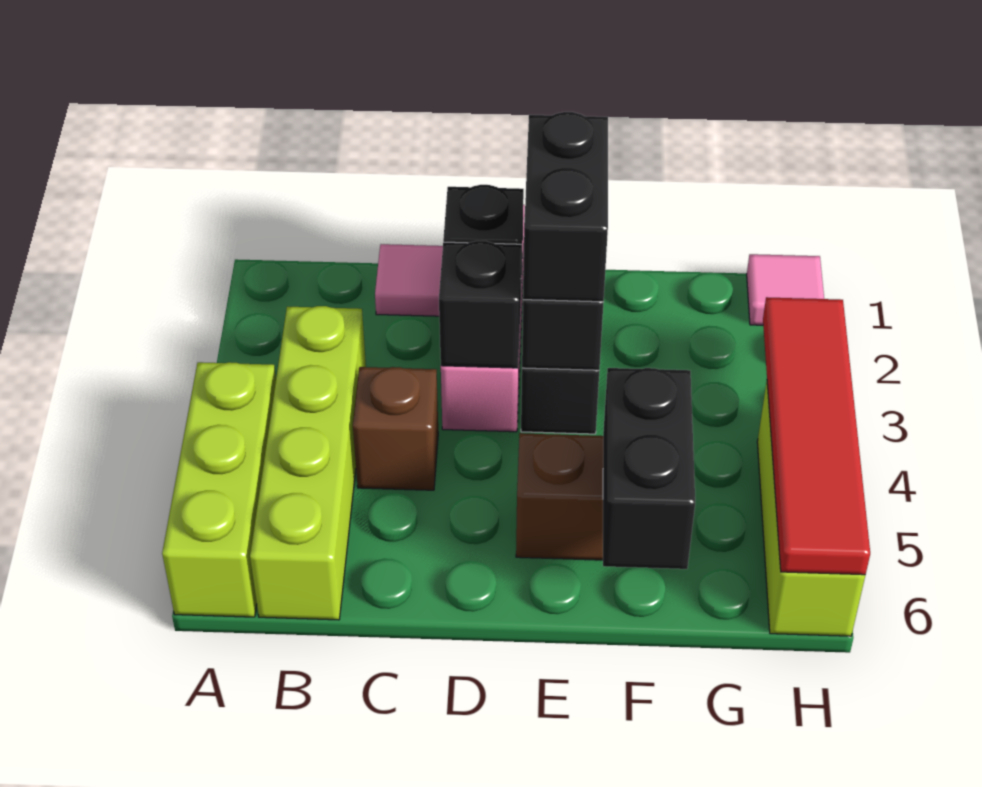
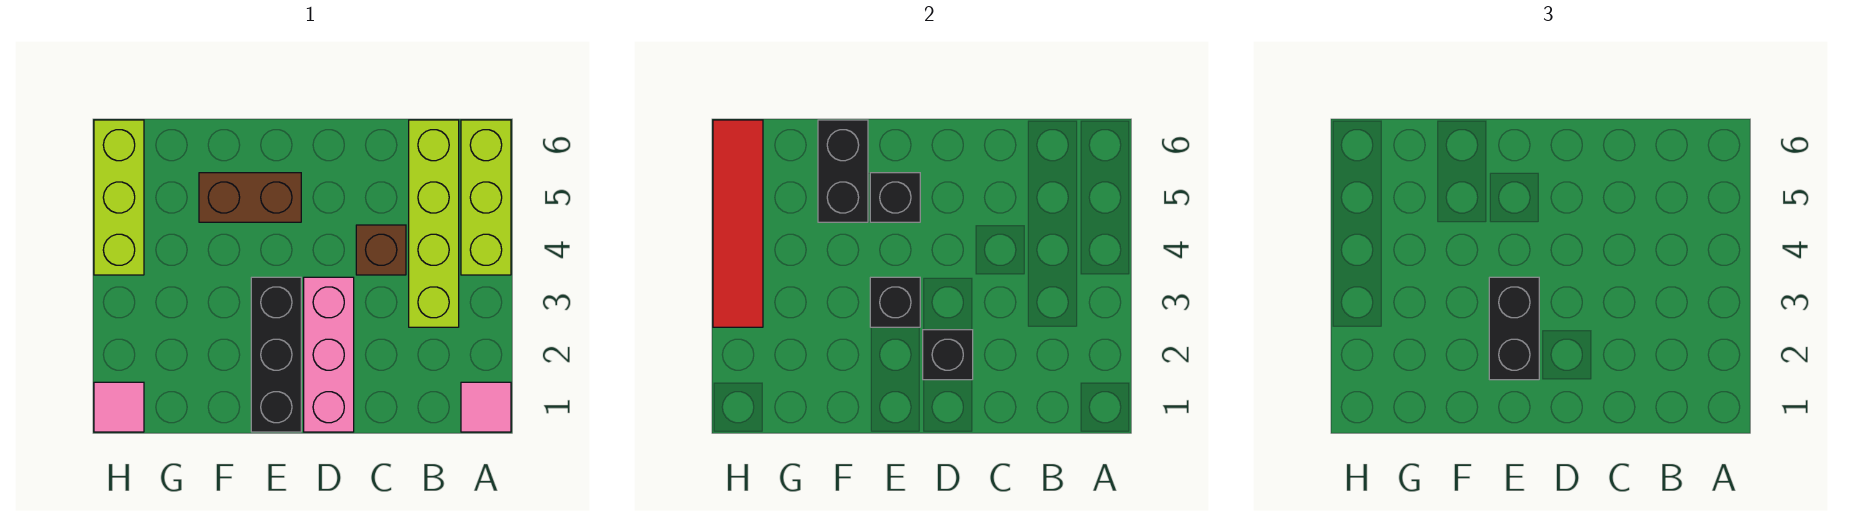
pink 1x1 tile [375,244,443,316] -> pink 1x1 tile moved to [461,382,511,432]
black 1x1 brick [439,241,521,368] -> black 1x1 brick moved to [870,173,920,222]

